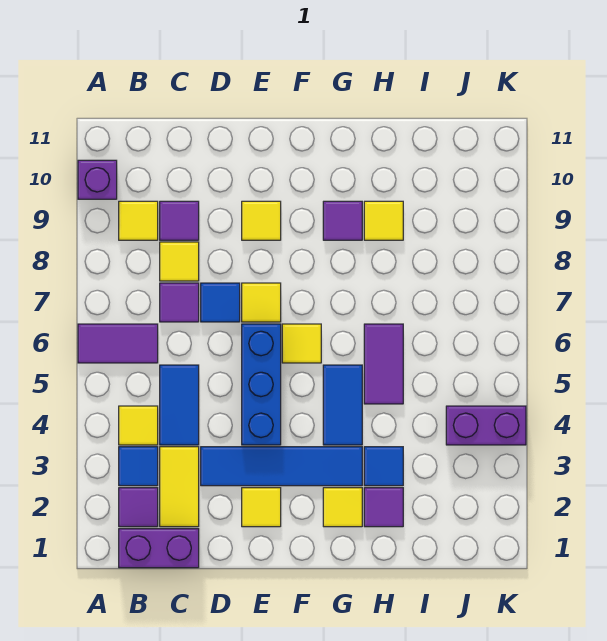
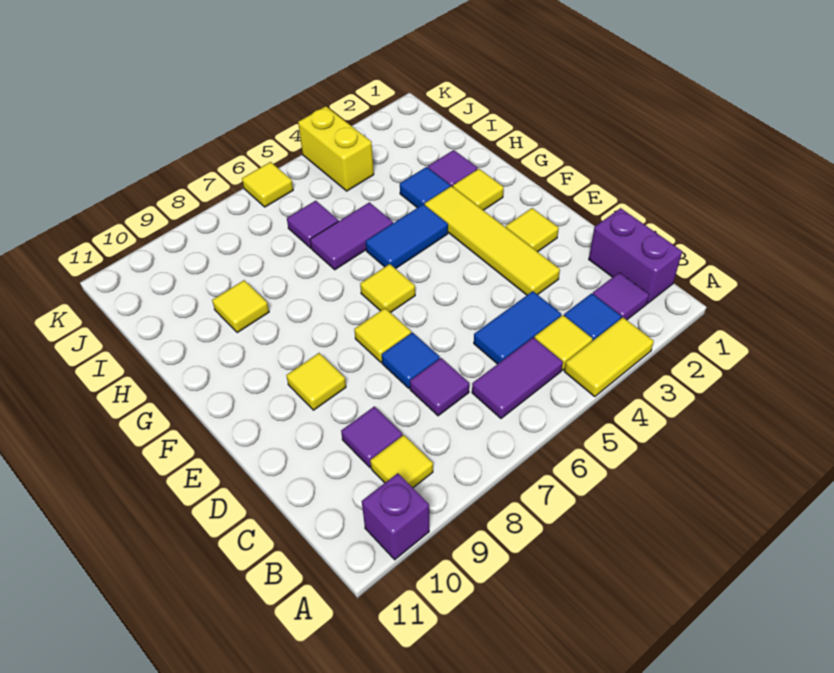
purple 1x2 tile [78,324,158,363] -> purple 1x2 tile turned to [472,337,563,418]
yellow 1x2 tile [160,447,199,527] -> yellow 1x2 tile moved to [564,318,654,397]
yellow 1x1 tile [160,242,199,281] -> yellow 1x1 tile moved to [242,162,293,207]
blue 1x4 tile [201,447,362,486] -> yellow 1x4 tile [425,186,560,295]
blue 1x3 brick [242,324,281,445] -> none
purple 1x1 tile [323,201,362,240] -> purple 1x1 tile moved to [287,201,338,248]
purple 1x2 brick [446,406,526,445] -> yellow 1x2 brick [298,106,374,191]

